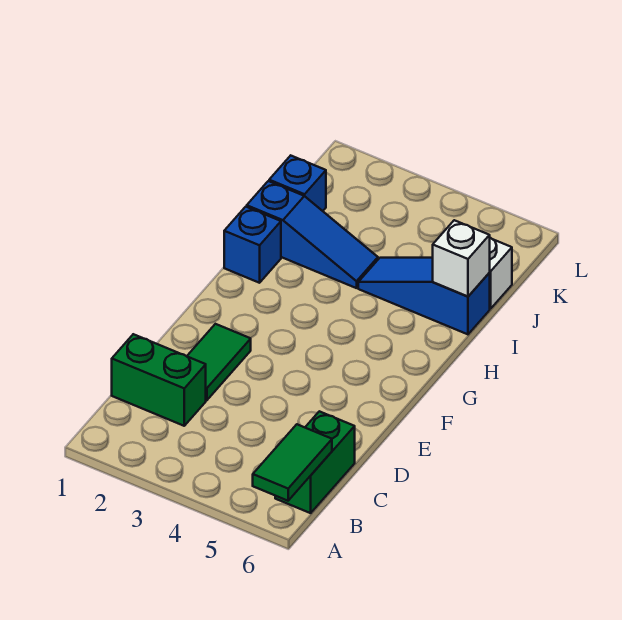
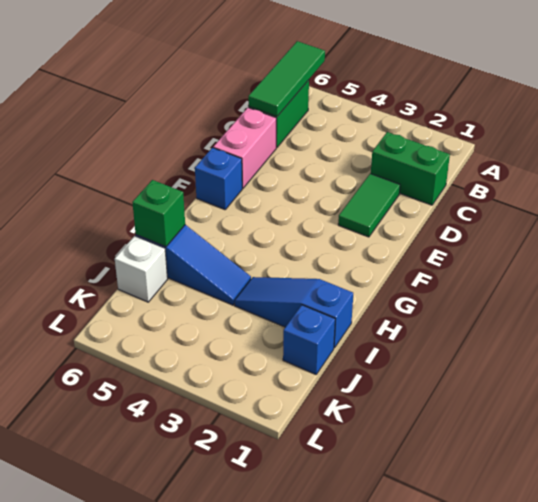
green 1x2 tile [253,424,332,501] -> green 1x3 tile [248,41,325,116]
none -> pink 1x2 brick [213,108,276,188]
blue 1x1 brick [224,207,281,283] -> blue 1x1 brick moved to [195,148,242,210]
white 1x1 brick [433,220,490,297] -> green 1x1 brick [132,180,185,247]

